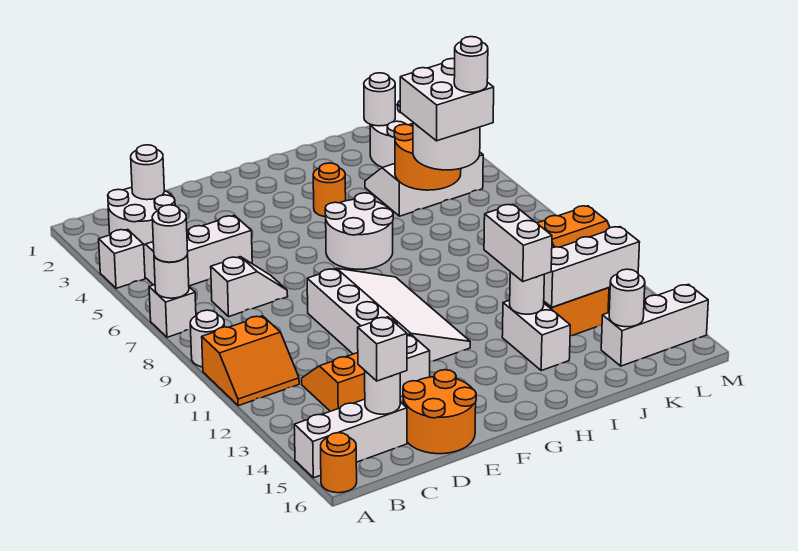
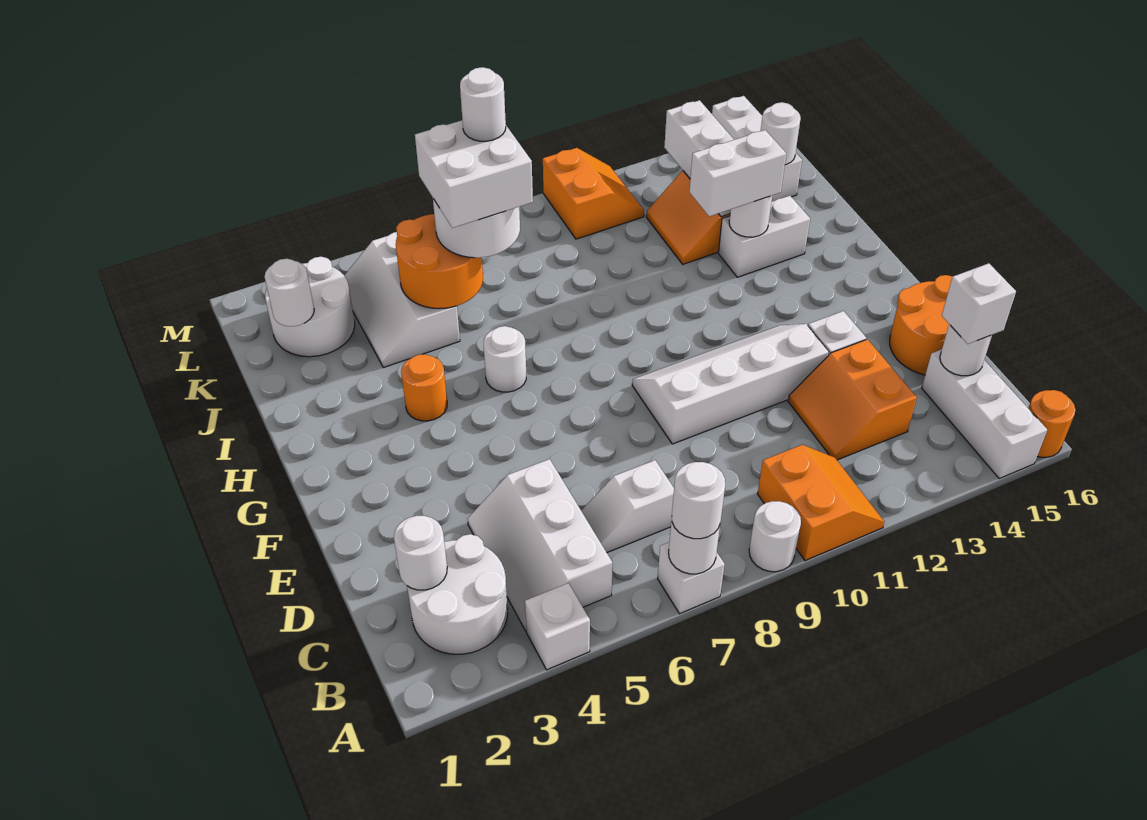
white 1x2 slope [211,257,288,317] -> white 1x2 slope turned to [581,460,674,553]
white 3x4 slope [307,268,470,362] -> white 2x4 slope [632,324,829,444]
white 2x2 round brick [325,193,393,269] -> white 1x1 round brick [484,326,526,392]

